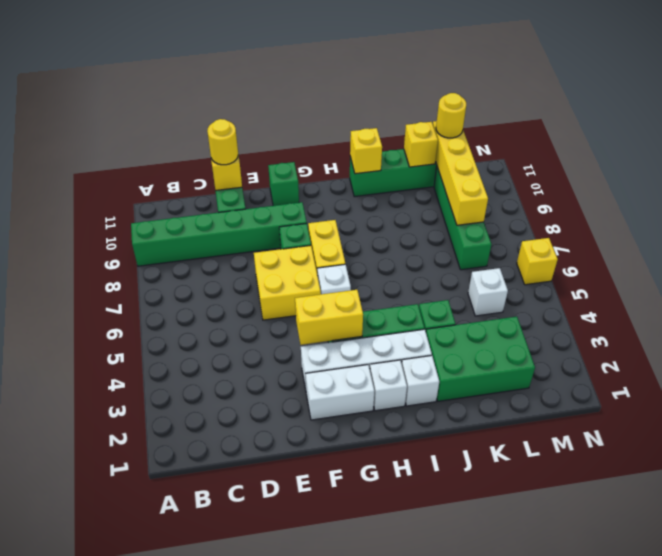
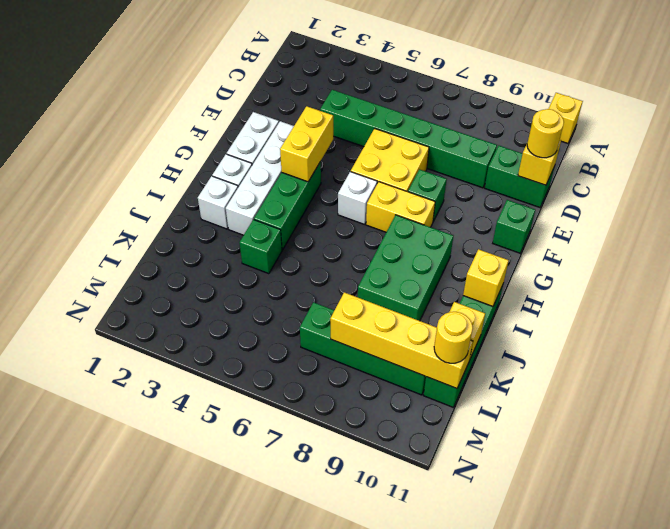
green 1x6 brick [131,202,307,266] -> green 1x6 brick turned to [320,90,497,188]
green 2x3 brick [426,317,535,401] -> green 2x3 brick moved to [358,215,453,321]
white 1x1 brick [468,268,508,316] -> none
yellow 1x1 brick [517,238,558,285] -> yellow 1x1 brick moved to [549,93,583,143]

